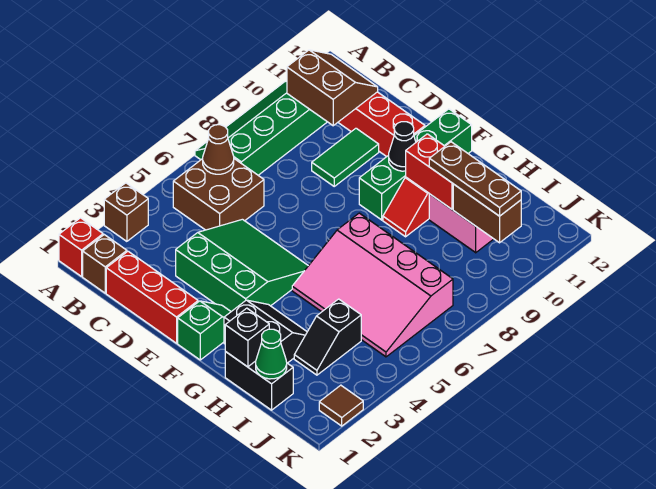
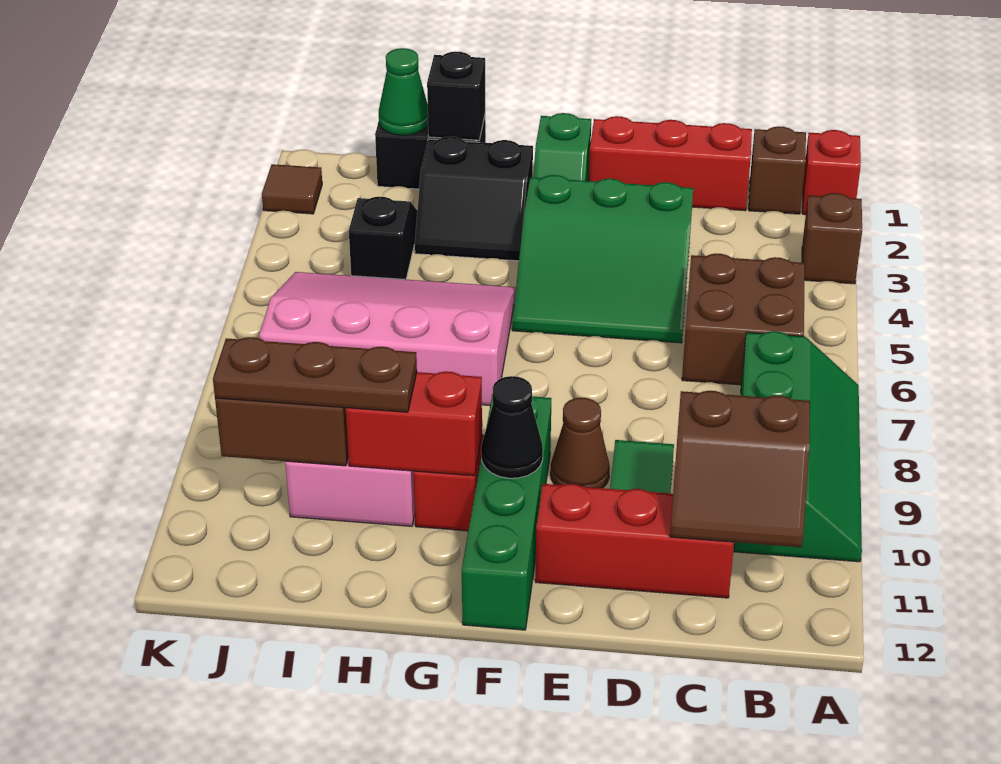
brown 1x1 cone [203,125,234,174] -> brown 1x1 cone moved to [551,397,610,488]

